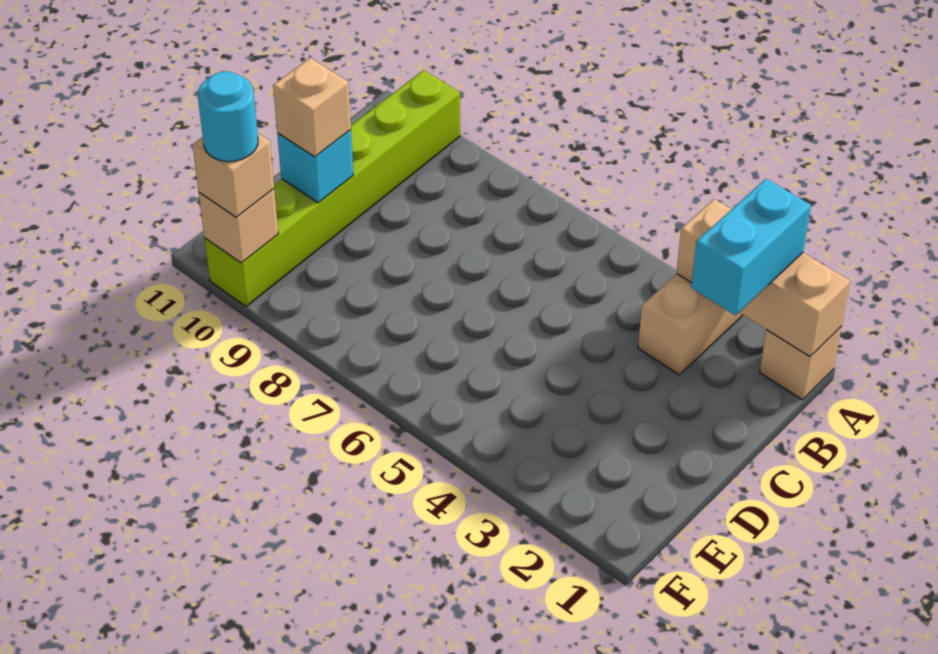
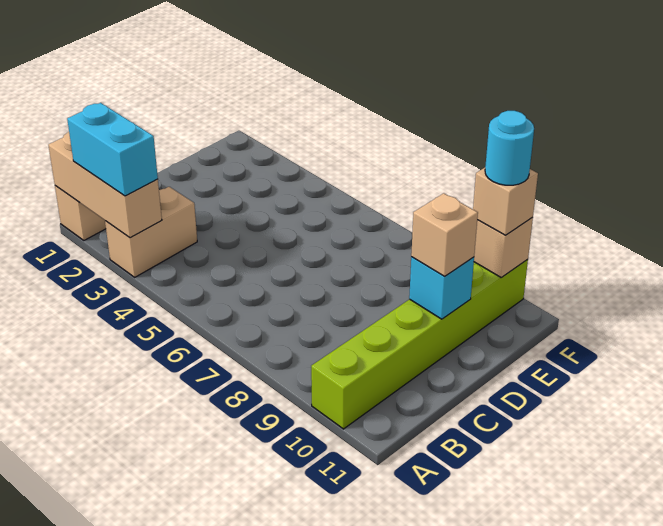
cyan 1x2 brick [691,179,811,315] -> cyan 1x2 brick turned to [67,103,158,196]

